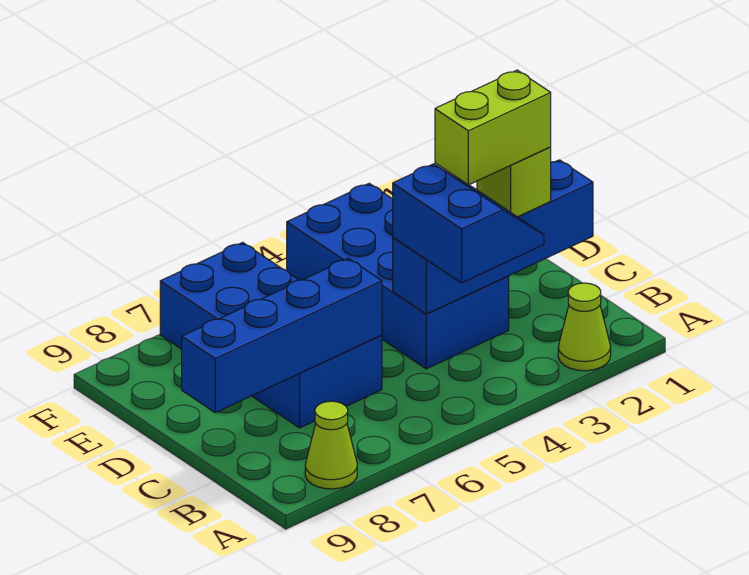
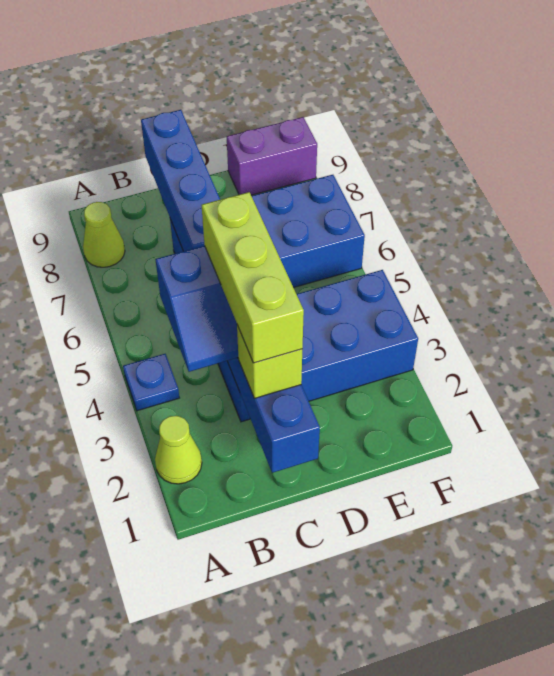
none -> blue 1x1 plate [123,354,179,411]
lime 1x2 brick [435,70,551,185] -> lime 1x3 brick [201,192,304,363]
none -> purple 1x2 brick [227,117,317,195]

